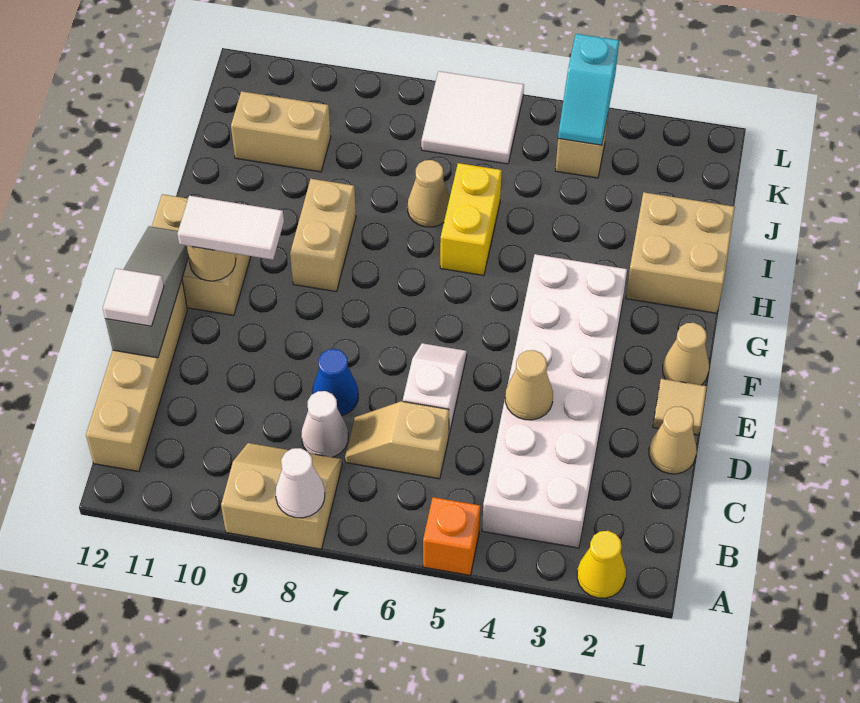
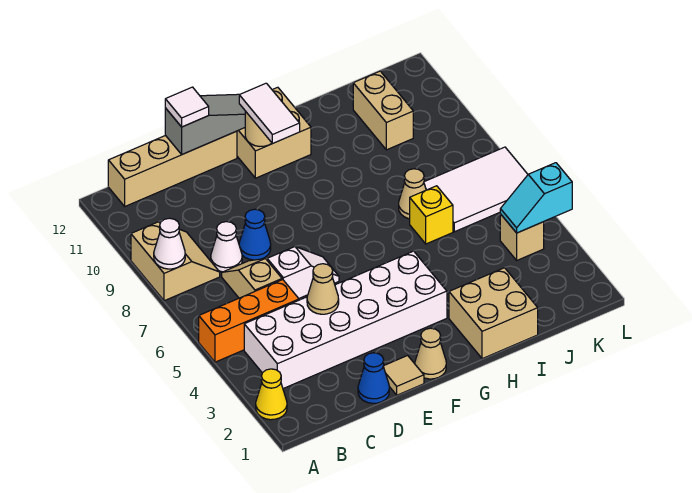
orange 1x1 brick [423,497,480,575] -> orange 1x3 brick [199,280,299,362]
tan 1x1 cone [649,406,697,474] -> blue 1x1 cone [358,353,389,403]
tan 1x2 brick [290,179,356,292] -> none
yellow 1x2 brick [440,163,502,276] -> yellow 1x1 brick [410,186,453,244]
white 2x2 tile [421,71,524,164] -> white 2x3 tile [424,147,528,232]

